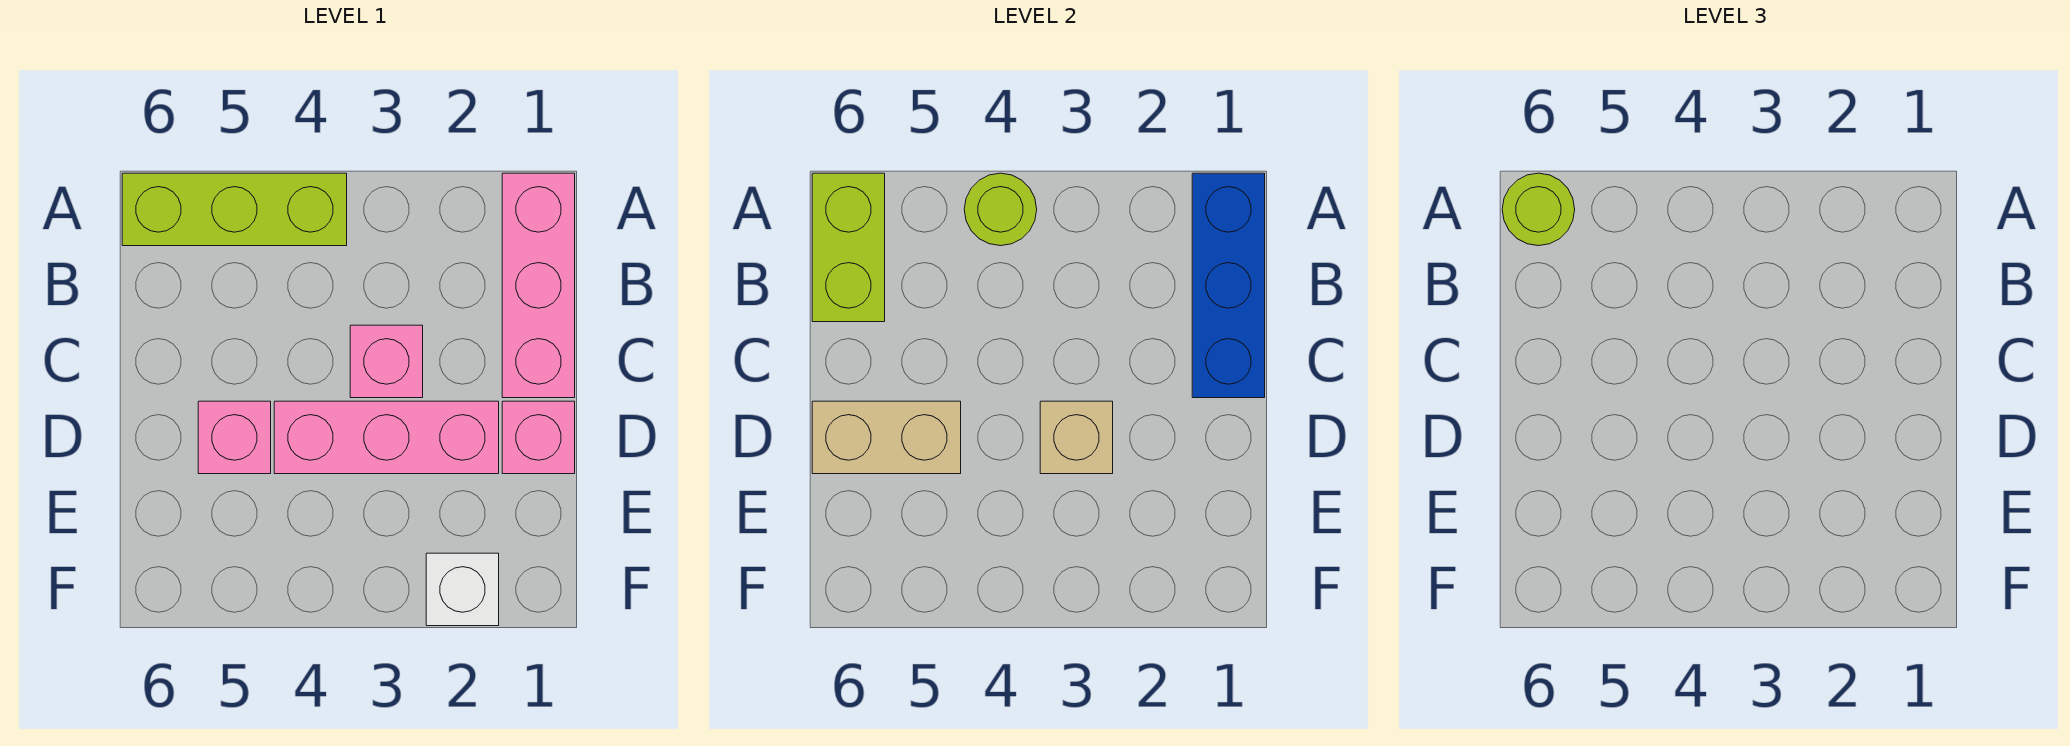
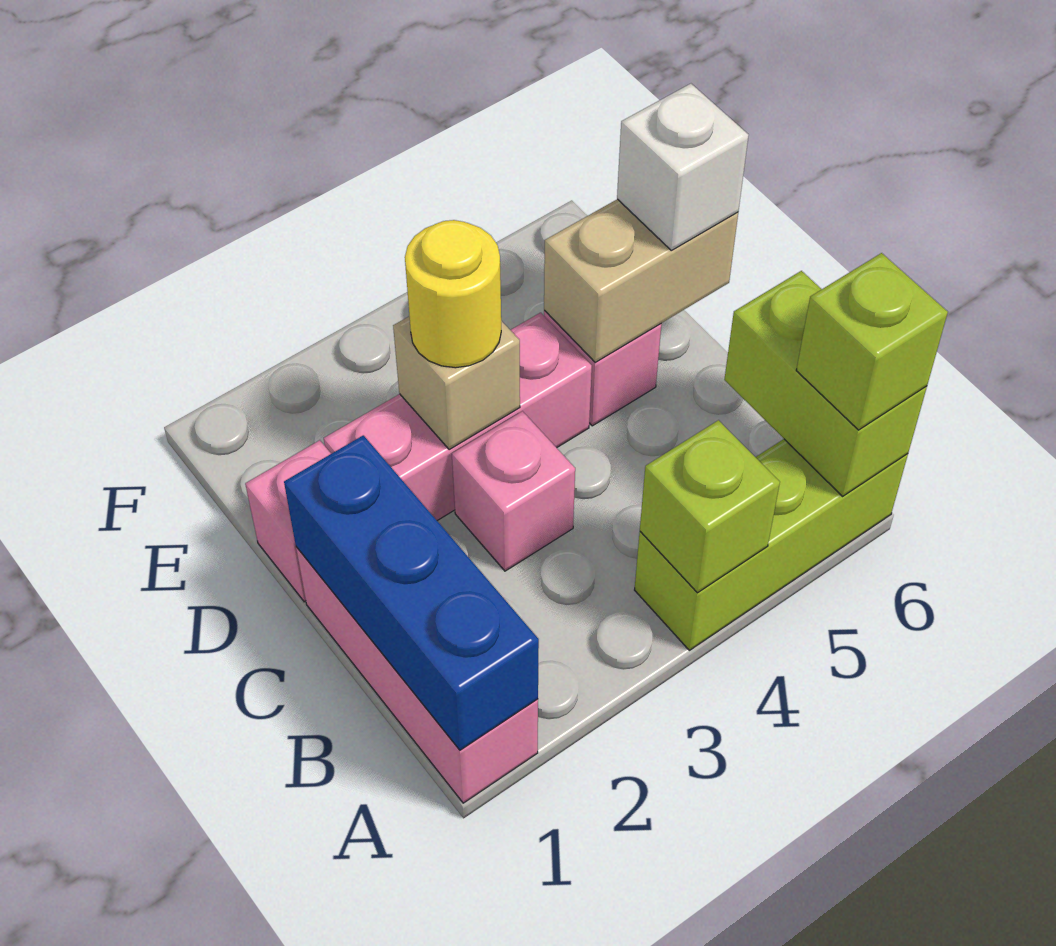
lime 1x1 round brick [964,173,1037,246] -> lime 1x1 brick [640,420,780,593]
lime 1x1 round brick [1502,173,1575,246] -> lime 1x1 brick [796,253,948,430]
none -> yellow 1x1 round brick [405,220,501,368]
white 1x1 brick [426,553,499,626] -> white 1x1 brick moved to [617,84,749,250]

